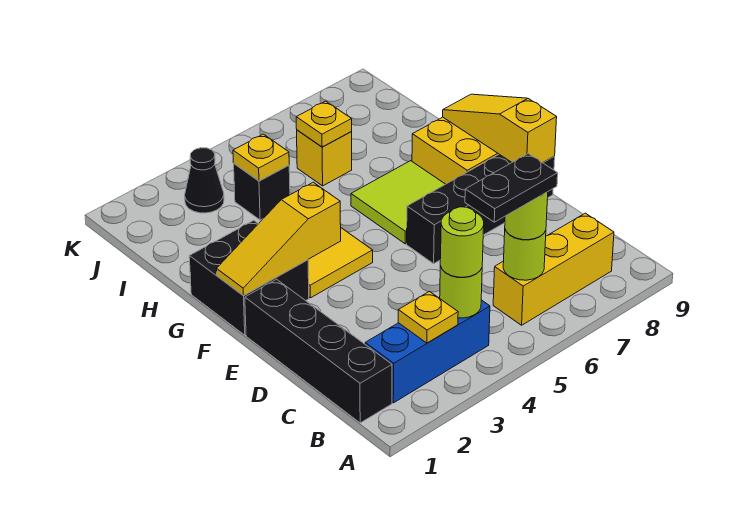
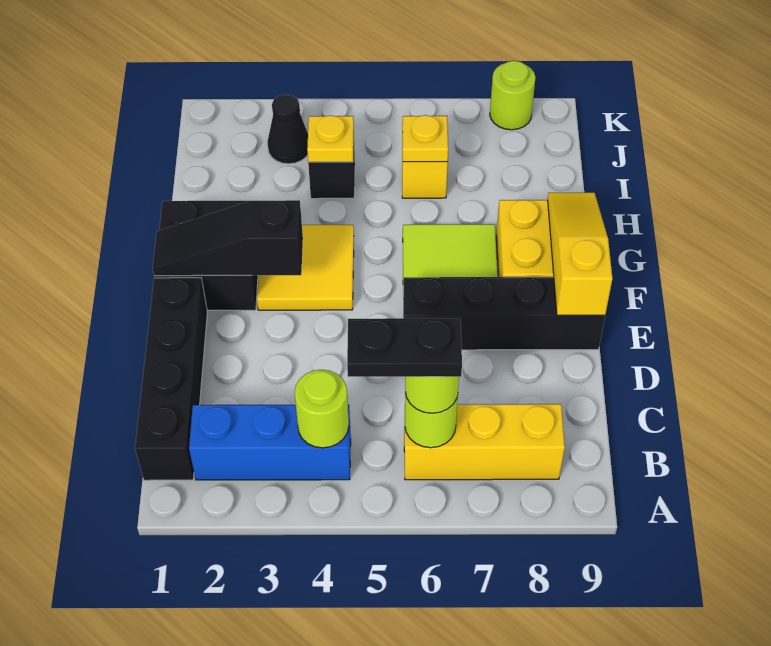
yellow 1x1 plate [398,292,458,343] -> none
lime 1x1 round brick [440,207,484,277] -> lime 1x1 round brick moved to [490,61,536,130]
yellow 1x3 slope [217,182,341,296] -> black 1x3 slope [153,200,303,276]

